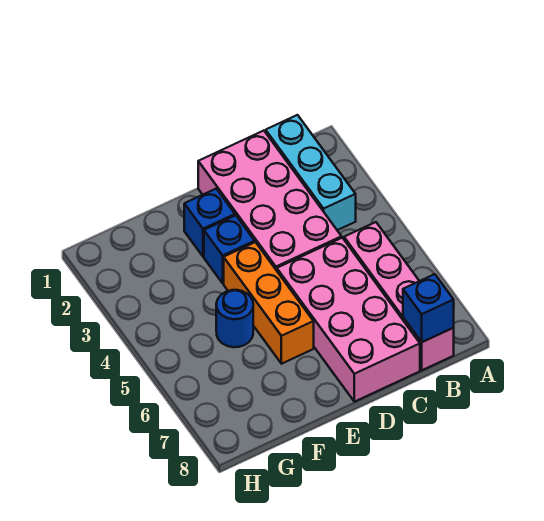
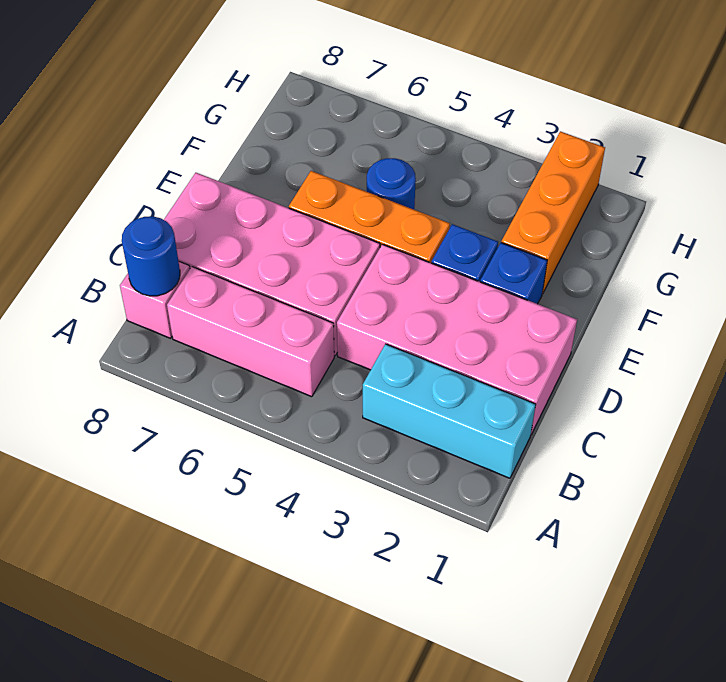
blue 1x1 brick [403,274,454,342] -> blue 1x1 round brick [122,216,180,296]
none -> orange 1x3 brick [501,131,605,294]

